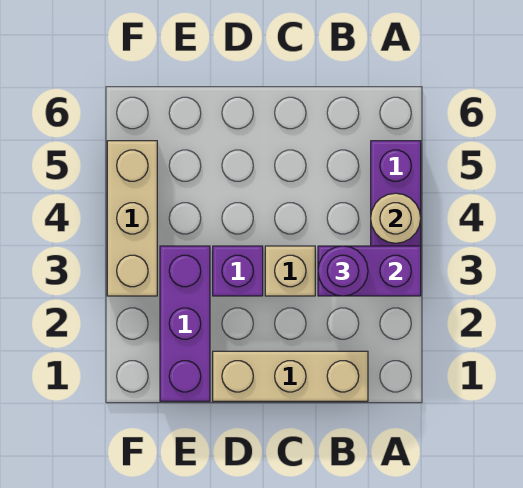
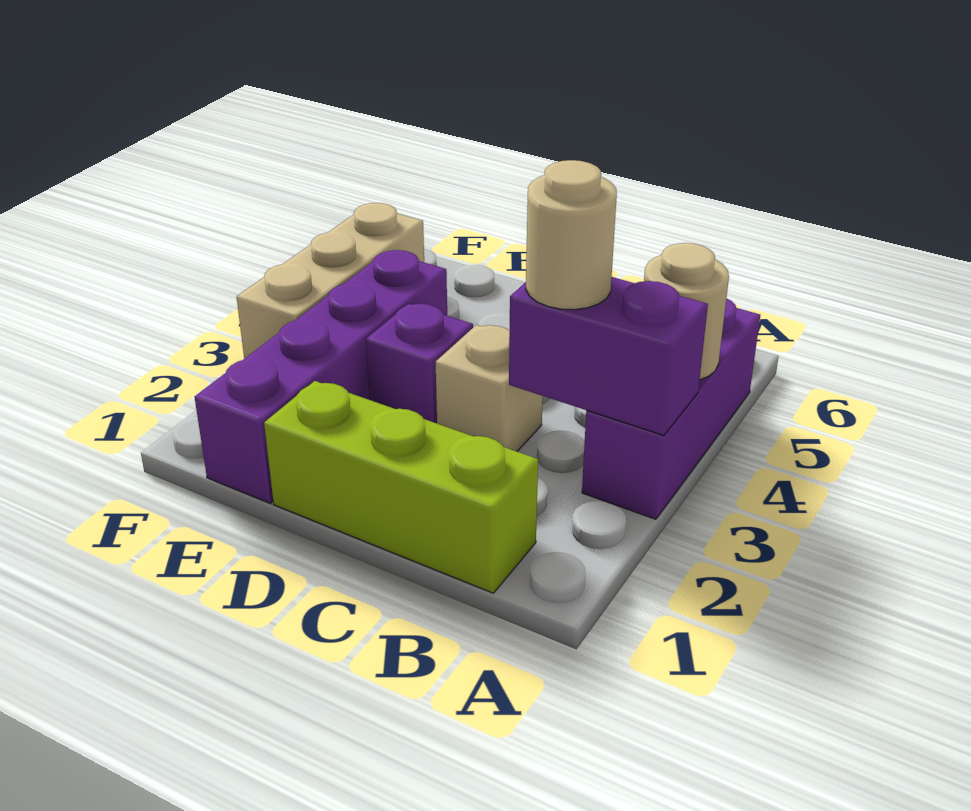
tan 1x3 brick [213,351,368,401] -> lime 1x3 brick [264,381,538,593]
purple 1x1 round brick [318,246,368,296] -> tan 1x1 round brick [526,160,617,310]
purple 1x3 brick [160,246,210,401] -> purple 1x4 brick [195,250,447,503]

